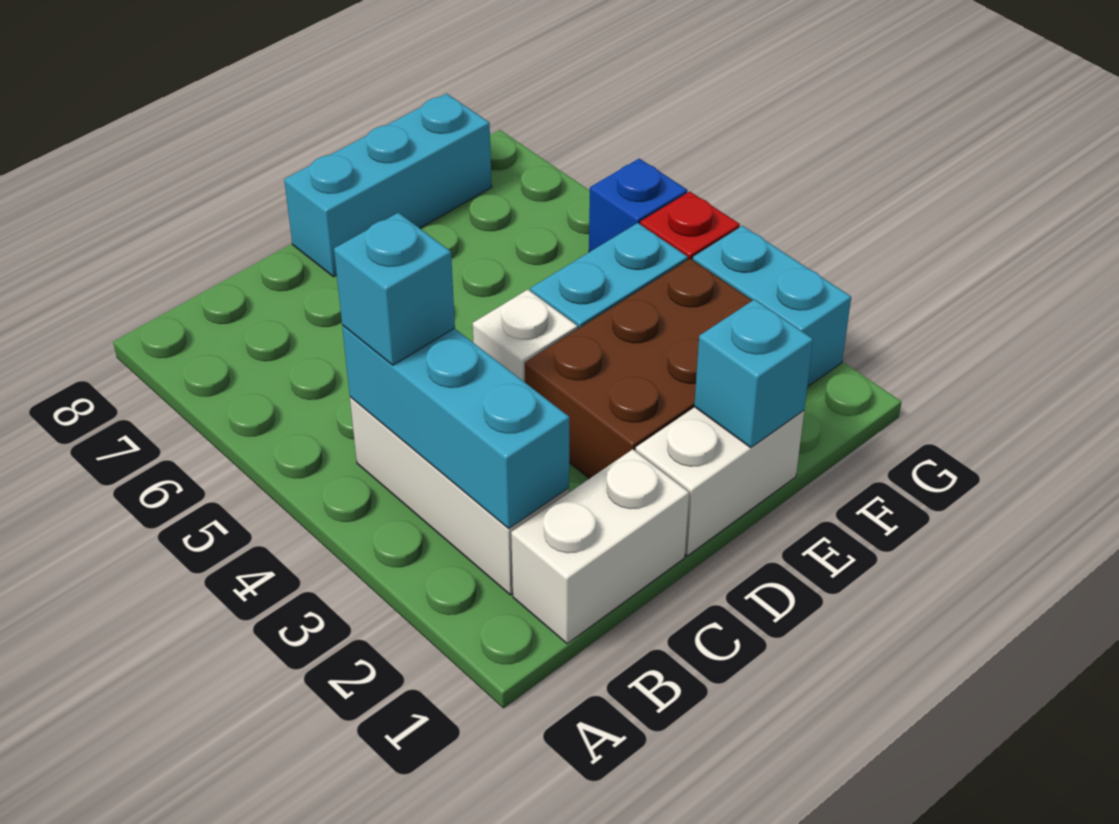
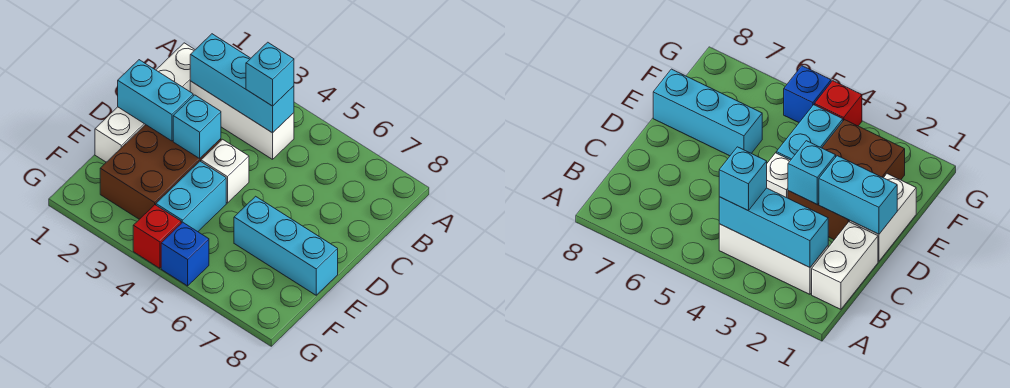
cyan 1x3 brick [284,94,492,277] -> cyan 1x3 brick turned to [234,196,338,295]
cyan 1x1 brick [694,299,813,448] -> cyan 1x1 brick moved to [173,95,221,158]
cyan 1x2 brick [693,226,851,387] -> cyan 1x2 brick moved to [118,60,193,141]

